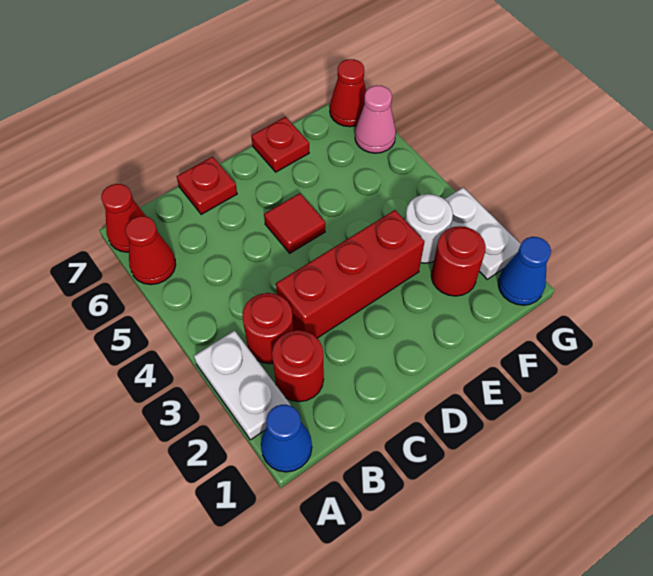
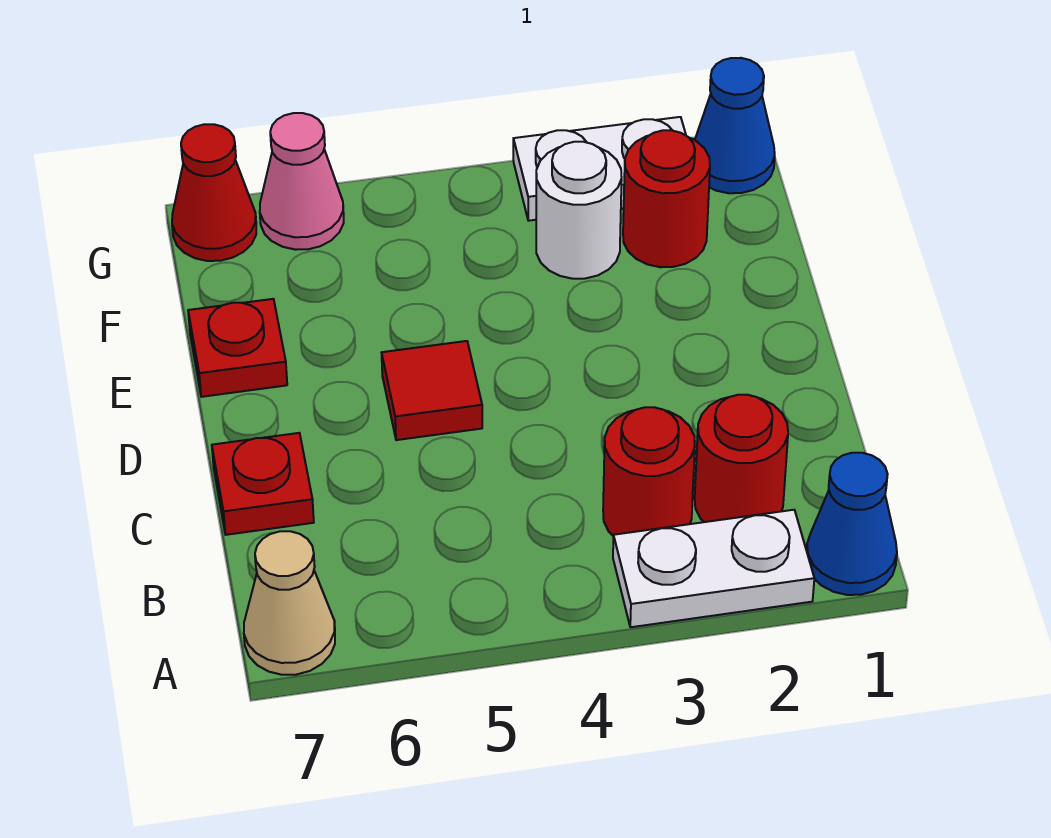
red 1x1 cone [125,216,176,285] -> none
red 1x1 cone [101,184,146,252] -> tan 1x1 cone [244,531,335,675]
red 1x3 brick [276,210,425,338] -> none

